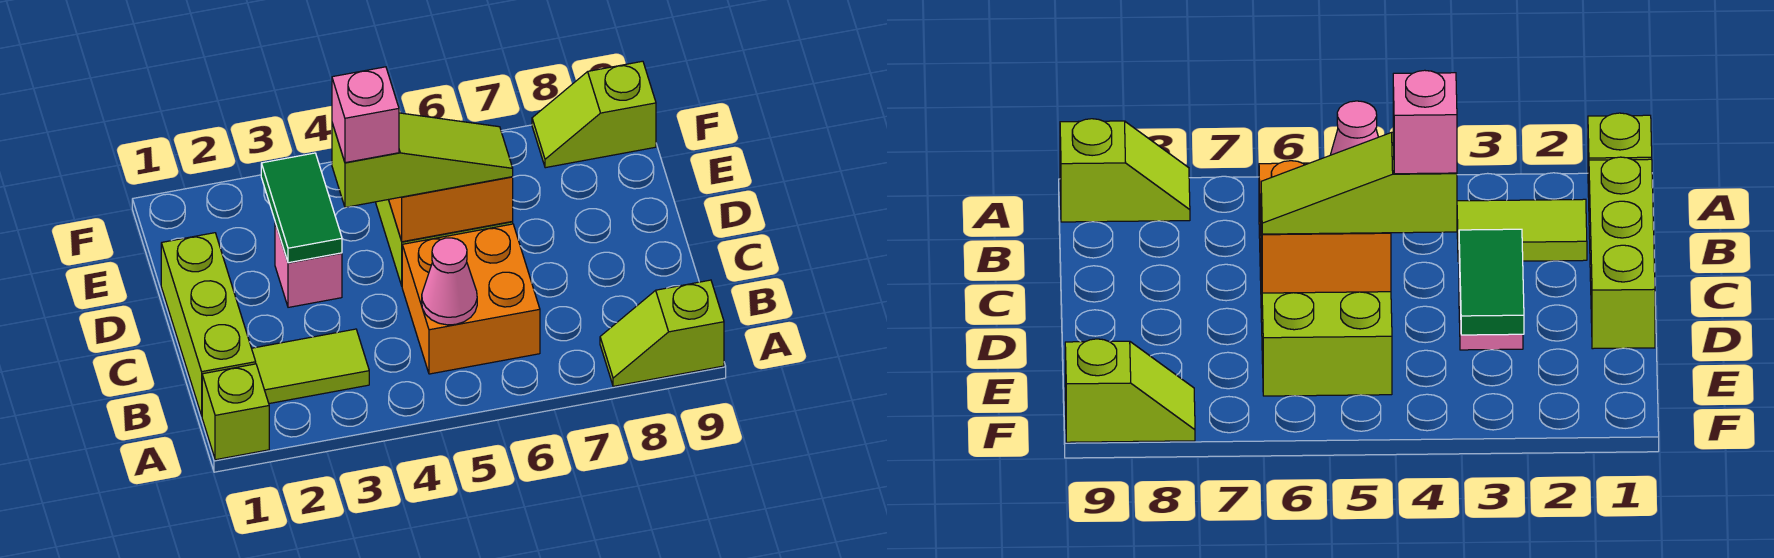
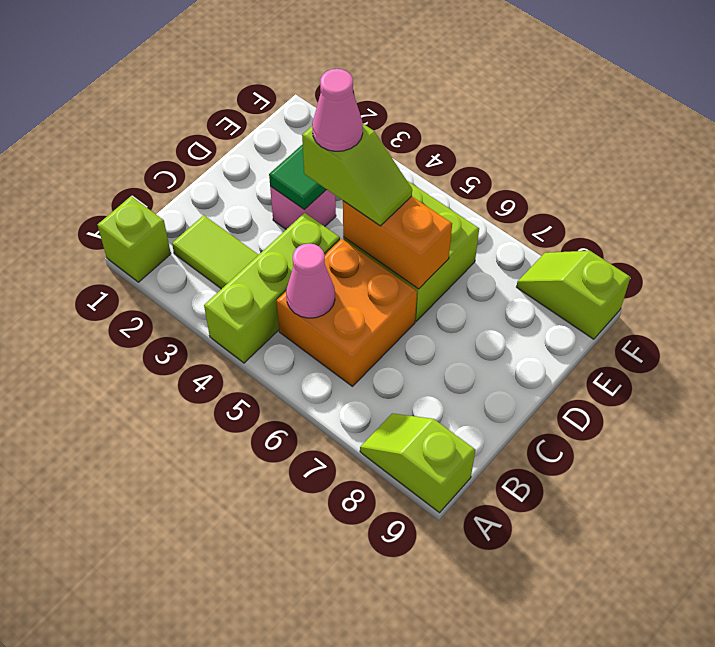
lime 1x3 brick [161,233,256,416] -> lime 1x3 brick moved to [204,213,340,363]
lime 1x3 slope [332,113,513,207] -> lime 1x2 slope [302,124,412,226]
pink 1x1 brick [332,67,399,163] -> pink 1x1 cone [312,69,363,151]

